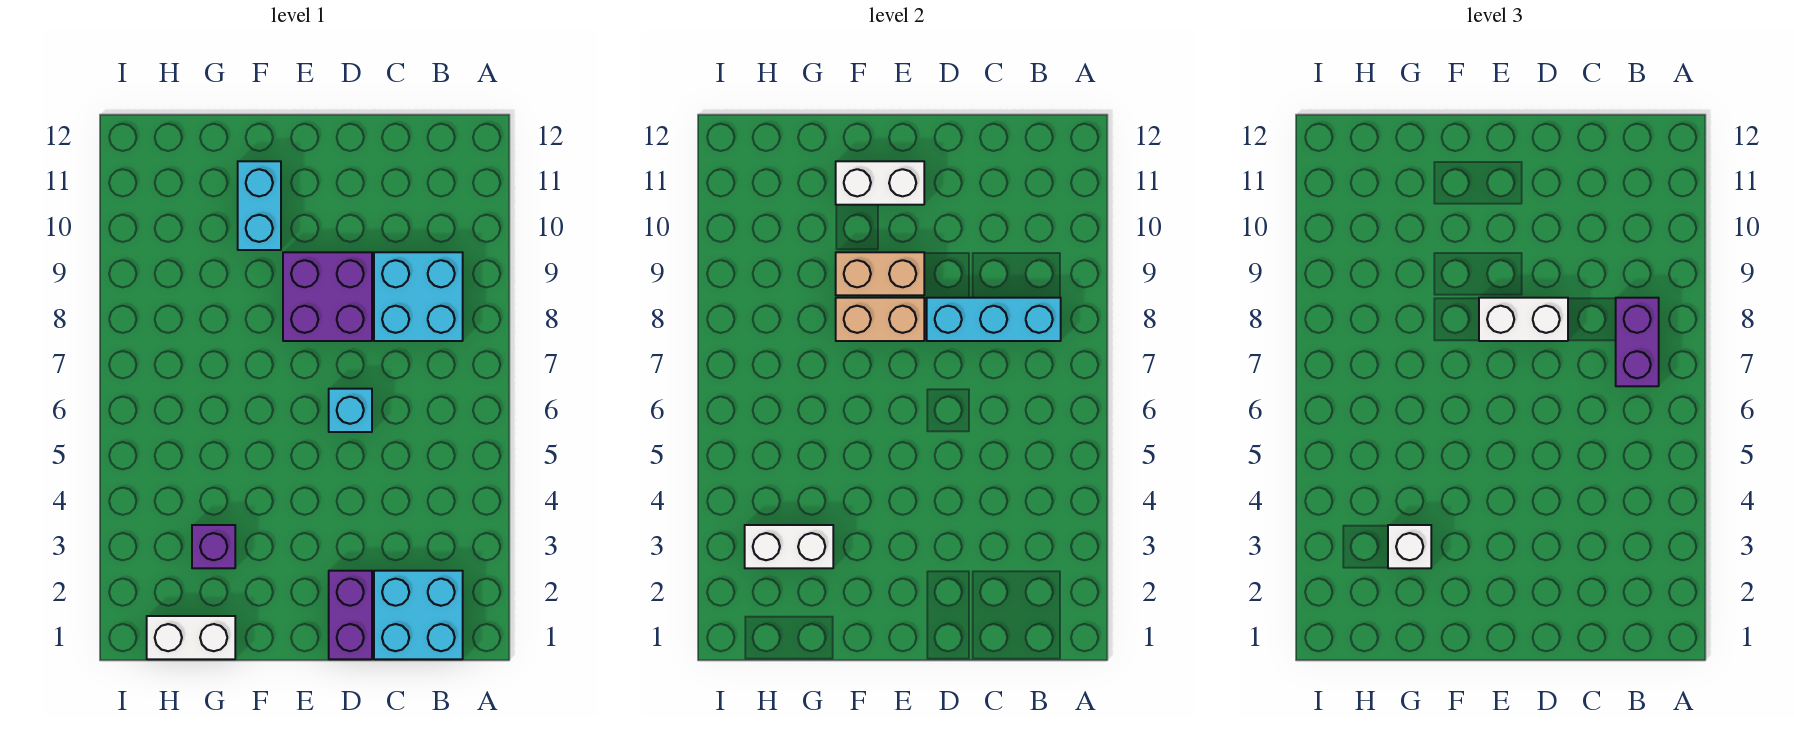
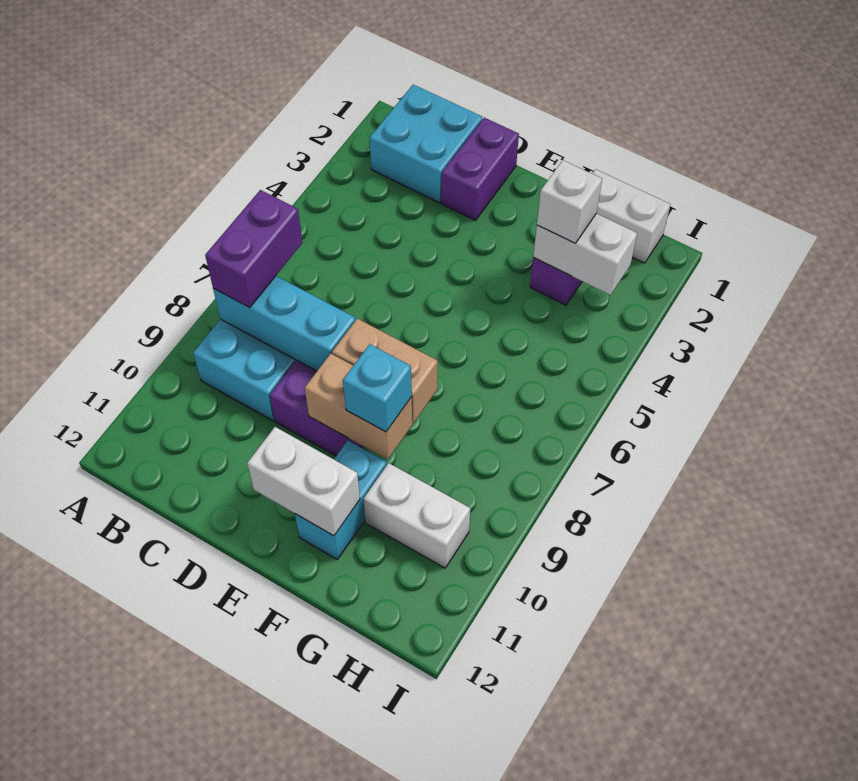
cyan 1x1 brick [329,389,372,432] -> cyan 1x1 brick moved to [343,344,412,432]
white 1x2 brick [1479,298,1568,341] -> white 1x2 brick moved to [363,463,470,568]

